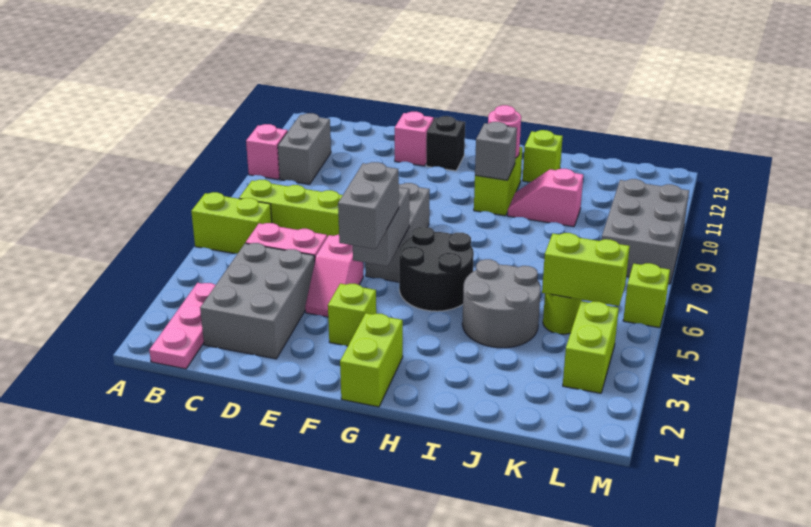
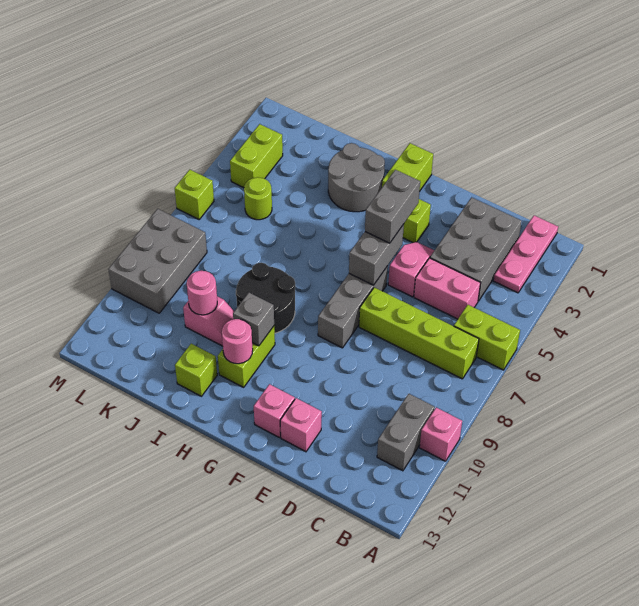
black 1x1 brick [426,116,465,171] -> pink 1x1 brick [254,384,295,438]
black 2x2 round brick [399,227,474,311] -> black 2x2 round brick moved to [236,263,295,333]
grey 2x2 round brick [462,259,541,348] -> grey 2x2 round brick moved to [328,143,385,212]
none -> pink 1x1 round brick [187,271,217,315]
lime 1x2 brick [542,233,630,306] -> none

